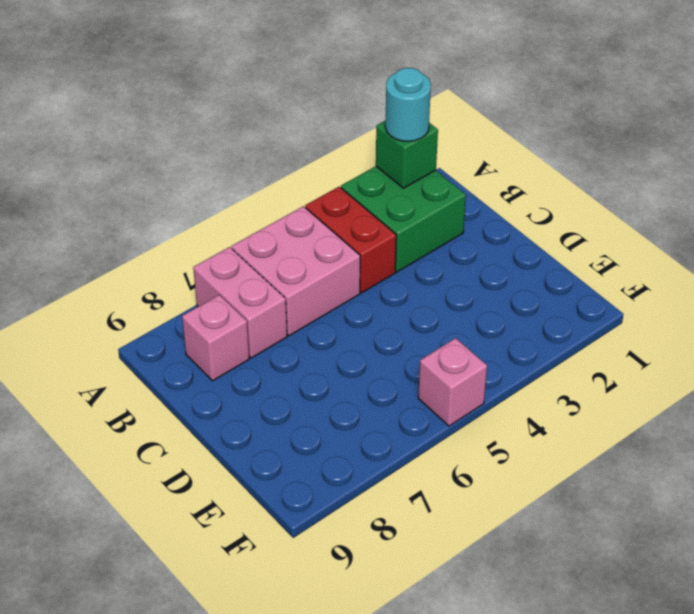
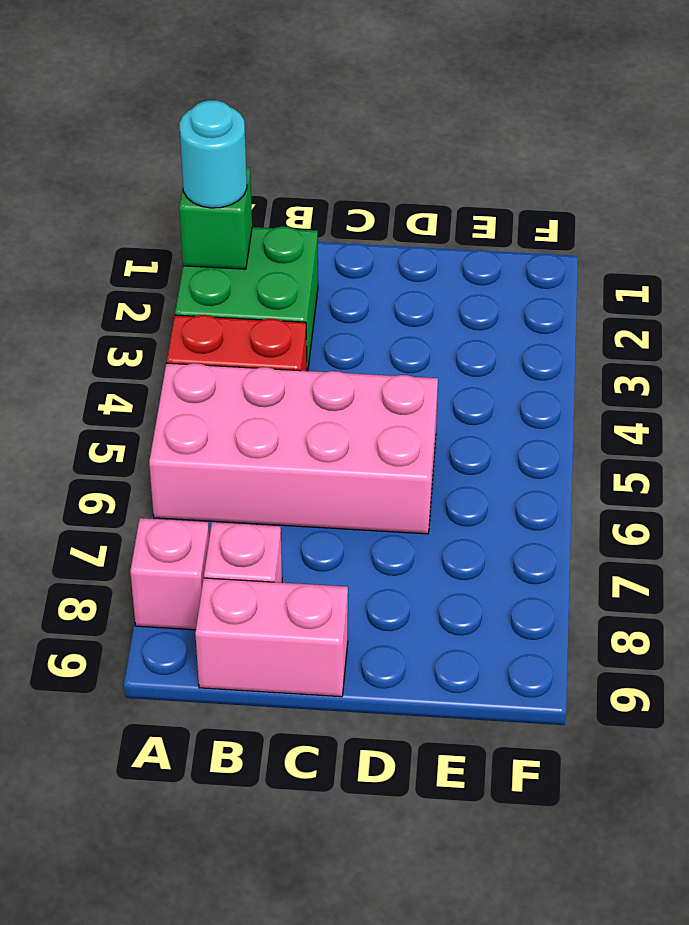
pink 2x2 brick [231,206,360,336] -> pink 2x4 brick [149,363,438,534]
pink 1x2 brick [193,247,287,358] -> pink 1x2 brick moved to [195,578,348,697]
pink 1x1 brick [418,338,487,426] -> pink 1x1 brick moved to [130,518,209,630]

